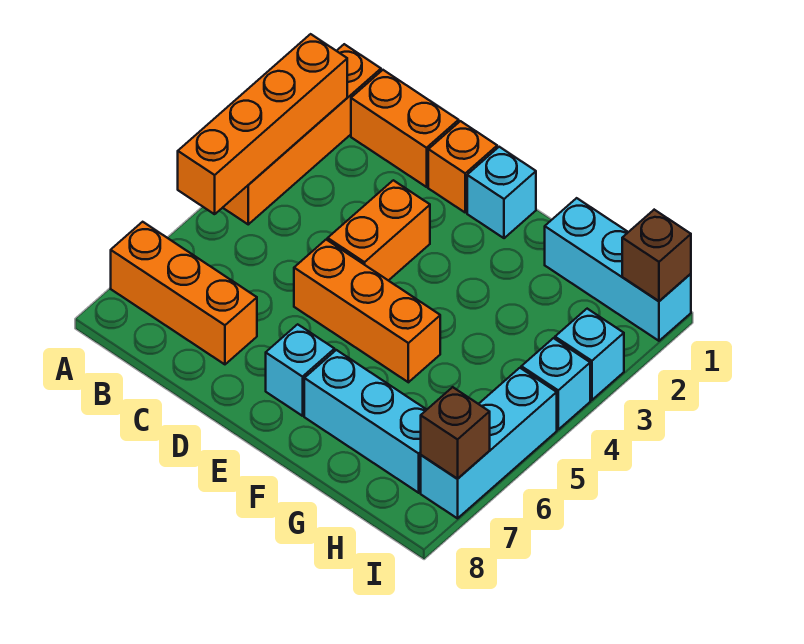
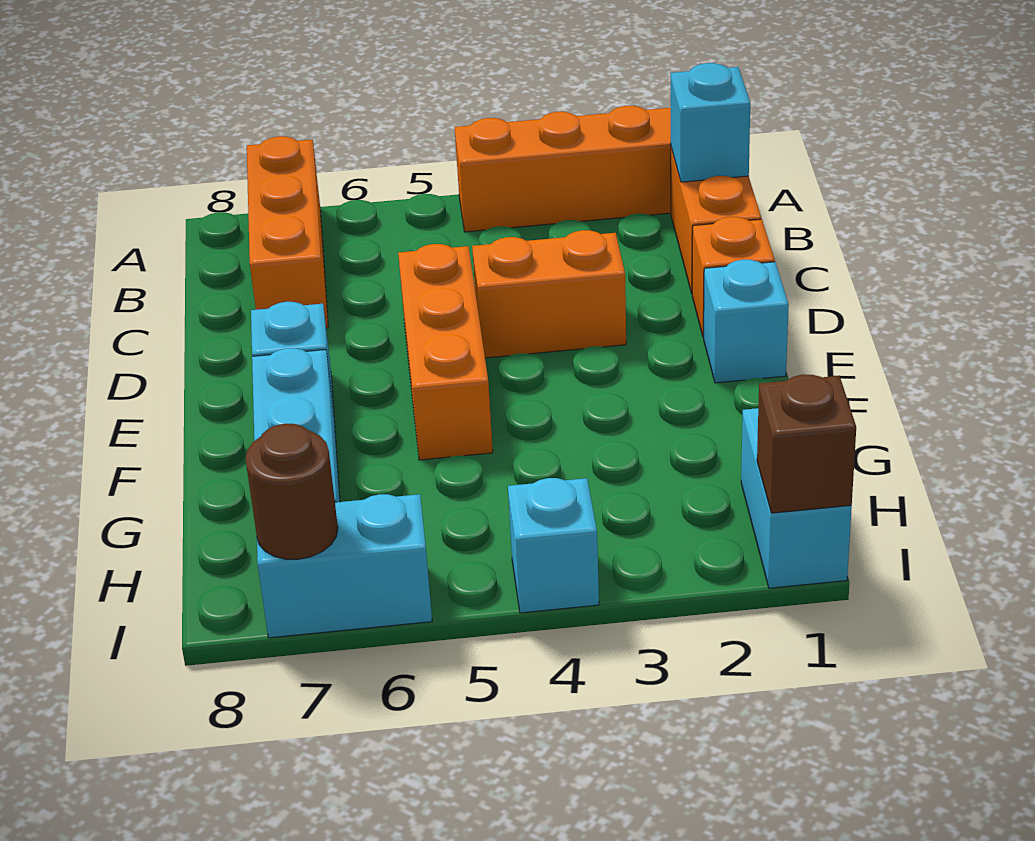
orange 1x4 brick [178,34,347,214] -> none
cyan 1x3 brick [545,198,691,341] -> cyan 1x2 brick [741,408,852,588]
cyan 1x1 brick [555,309,624,400] -> cyan 1x1 brick moved to [671,63,750,182]
cyan 1x3 brick [421,368,557,518] -> cyan 1x2 brick [257,494,432,638]
brown 1x1 brick [421,387,490,479] -> brown 1x1 round brick [245,424,338,559]

